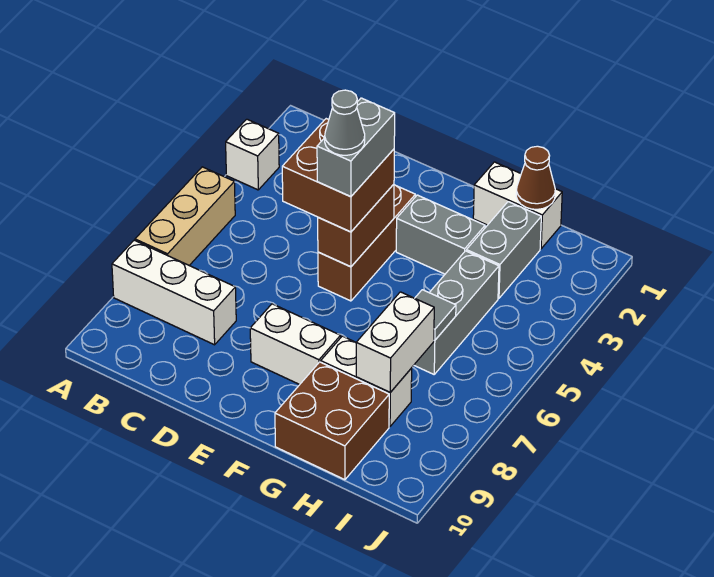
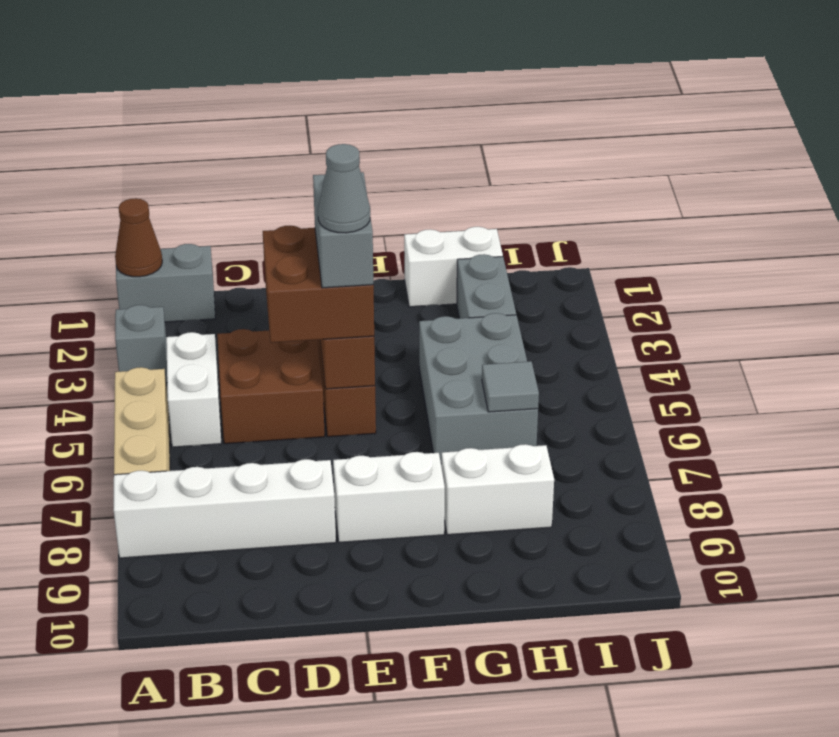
white 1x1 brick [226,119,279,190] -> grey 1x1 brick [115,305,167,383]
white 1x3 brick [112,240,236,345] -> white 1x4 brick [114,459,336,558]
grey 1x2 brick [396,195,485,274] -> grey 1x2 brick moved to [116,244,215,322]
brown 2x2 brick [275,362,389,480] -> brown 2x2 brick moved to [217,329,325,444]
brown 1x1 cone [516,146,555,209] -> brown 1x1 cone moved to [115,198,162,277]
grey 1x3 brick [414,251,499,374] -> grey 2x3 brick [419,313,538,462]
white 1x2 brick [356,292,434,392] -> white 1x2 brick moved to [166,332,221,447]

